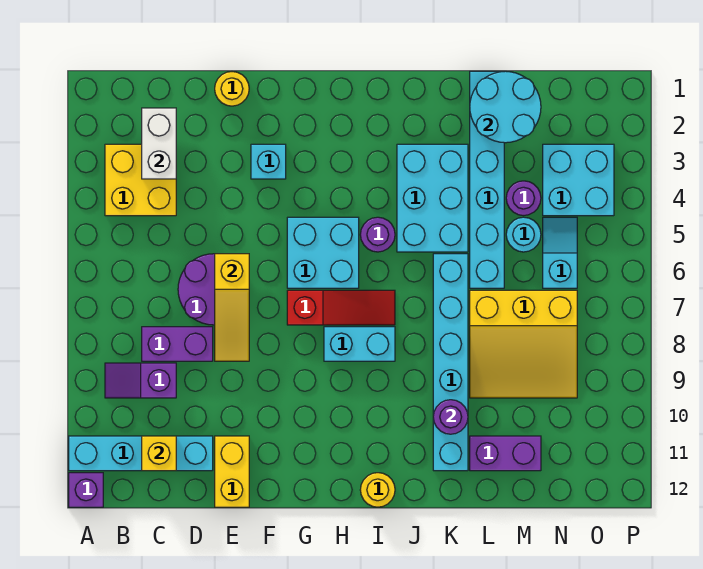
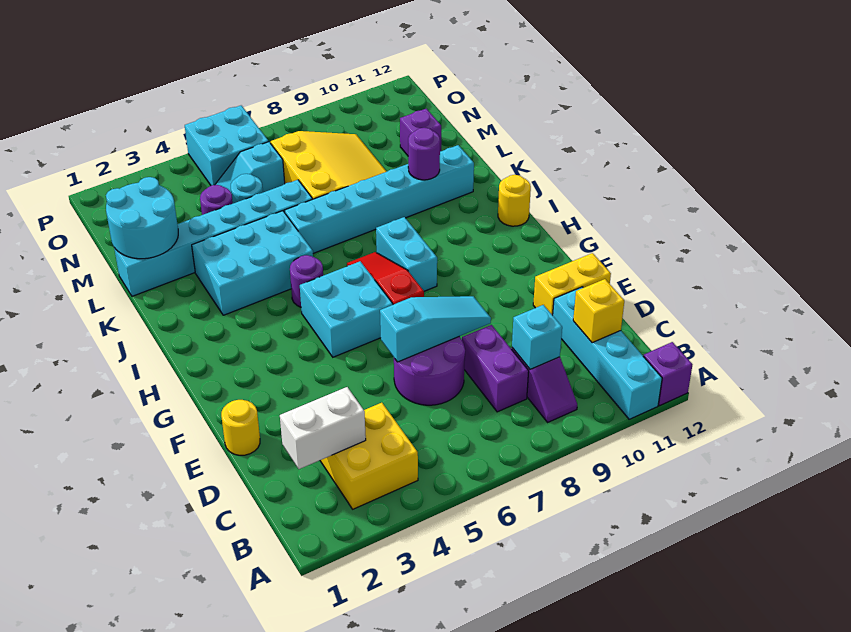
yellow 1x3 slope [215,254,249,361] -> cyan 1x3 slope [380,296,491,362]
cyan 1x1 brick [251,144,286,179] -> cyan 1x1 brick moved to [512,305,562,369]
purple 1x2 brick [470,436,541,471] -> purple 1x1 brick [400,109,441,156]
cyan 2x2 brick [543,144,614,216] -> cyan 2x2 brick moved to [185,106,269,185]

